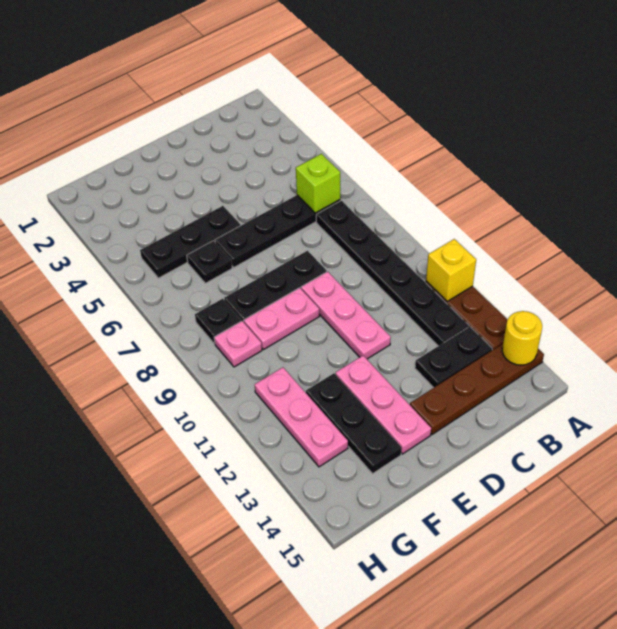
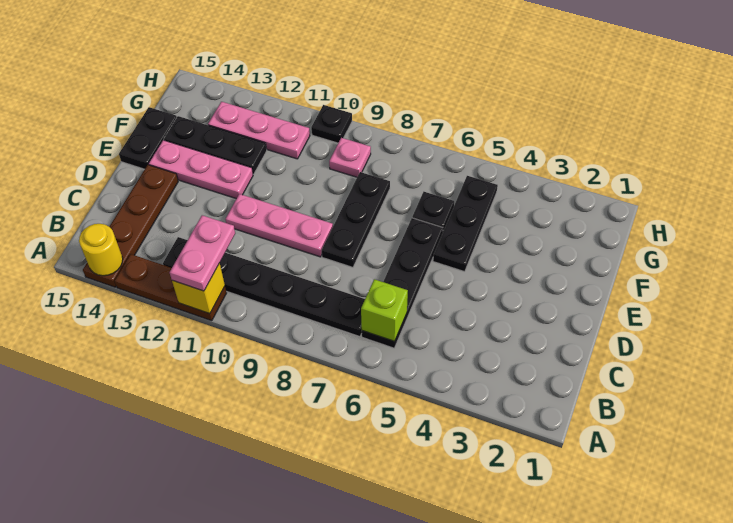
black 1x2 plate [415,327,492,388] -> black 1x2 plate moved to [119,107,177,169]
pink 1x2 plate [244,288,319,349] -> pink 1x2 plate moved to [170,215,235,291]
black 1x1 plate [195,299,241,344] -> black 1x1 plate moved to [311,105,352,143]

